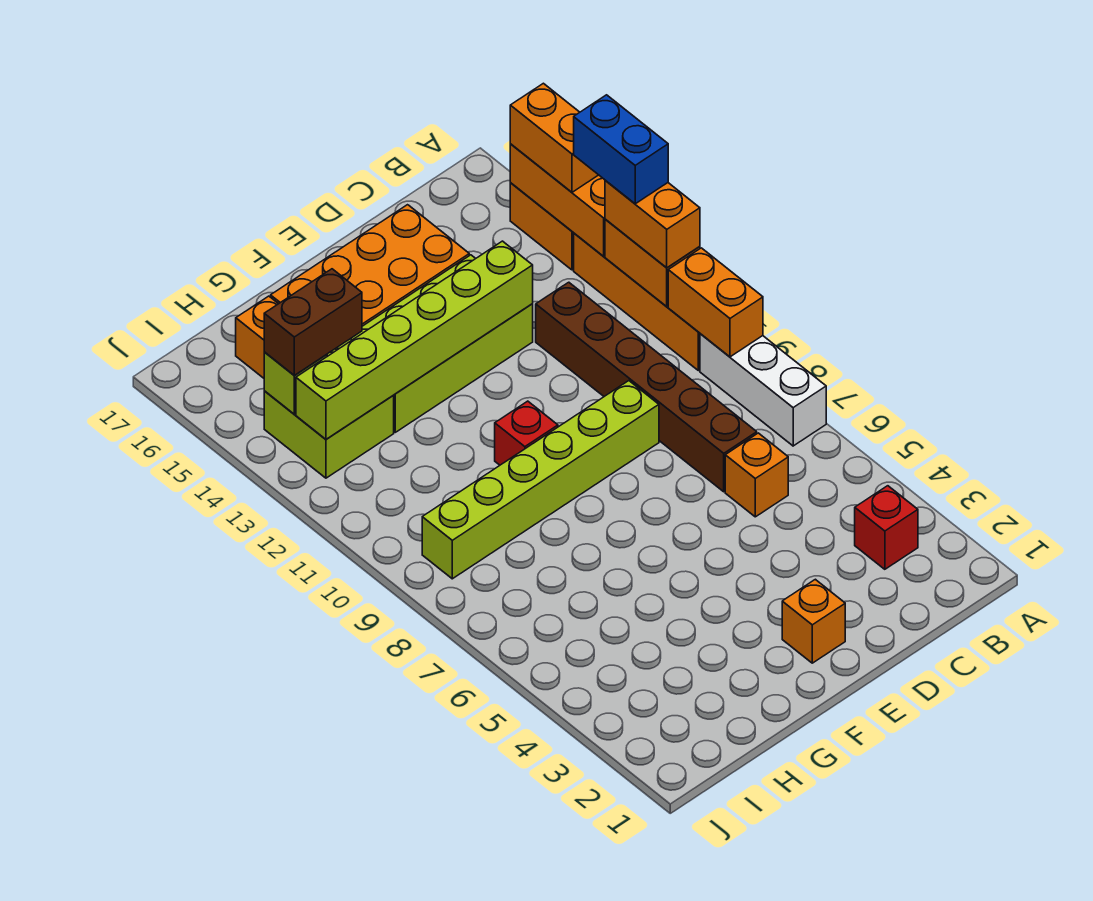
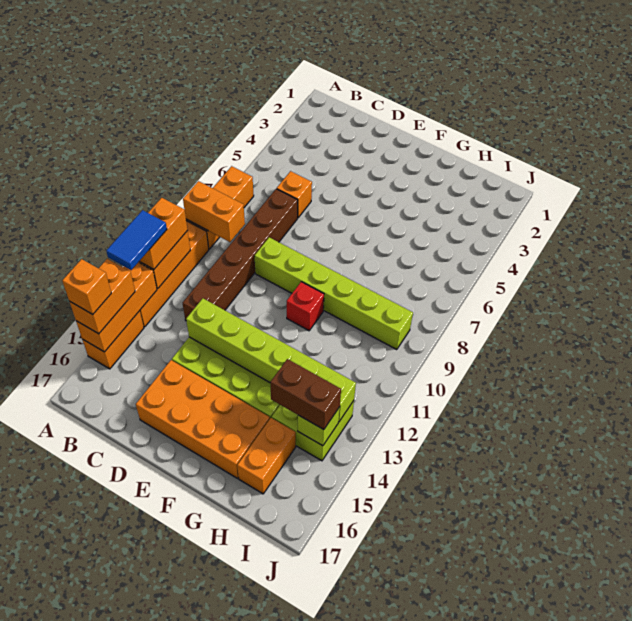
white 1x3 brick [700,334,826,446] -> orange 1x3 brick [186,166,254,249]
orange 1x2 brick [668,248,763,357] -> orange 1x2 brick turned to [183,181,245,242]
blue 1x2 brick [574,95,668,204] -> blue 1x2 tile [106,210,167,270]
red 1x1 brick [855,486,918,569] -> none
orange 1x1 brick [782,579,845,663] -> orange 1x1 brick moved to [62,259,111,314]

